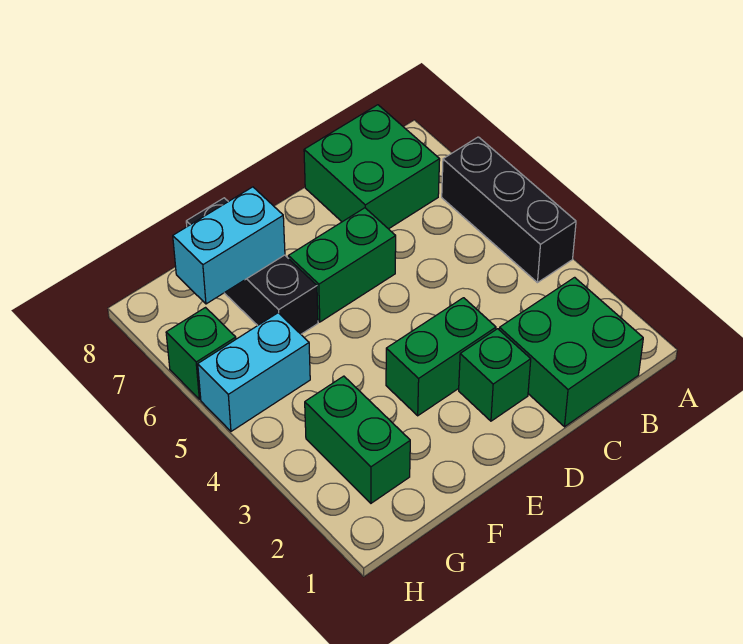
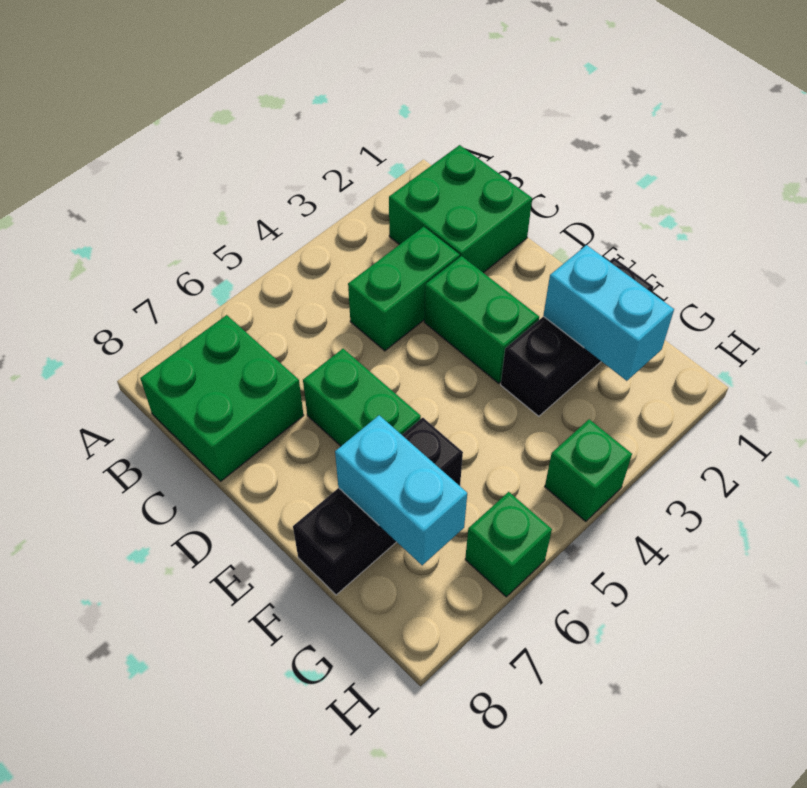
black 1x3 brick [442,137,576,283] -> black 1x3 brick moved to [501,258,654,416]
green 1x1 brick [459,329,531,421] -> green 1x1 brick moved to [545,419,632,522]
green 1x2 brick [305,376,410,503] -> green 1x2 brick moved to [348,227,460,351]
cyan 1x2 brick [198,313,310,431] -> cyan 1x2 brick moved to [543,245,674,381]

